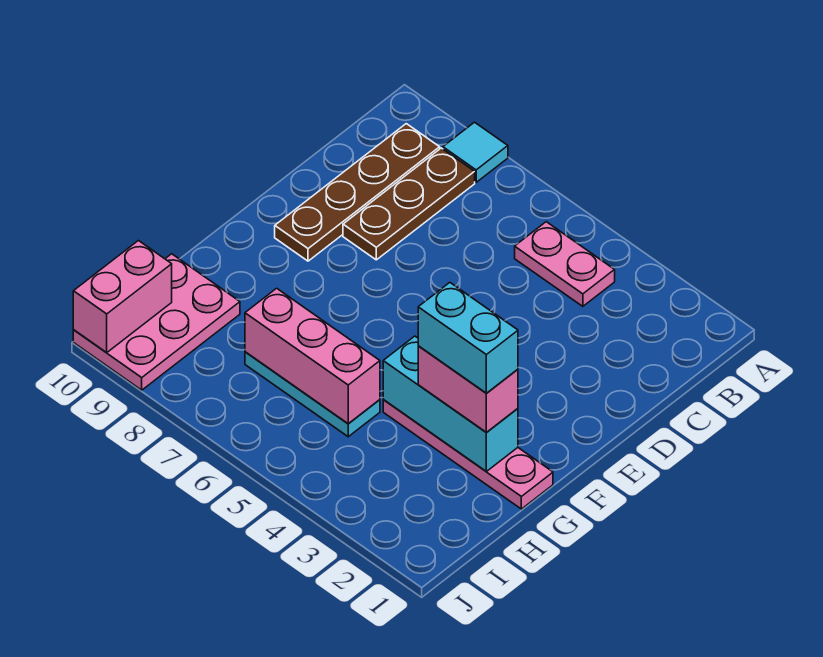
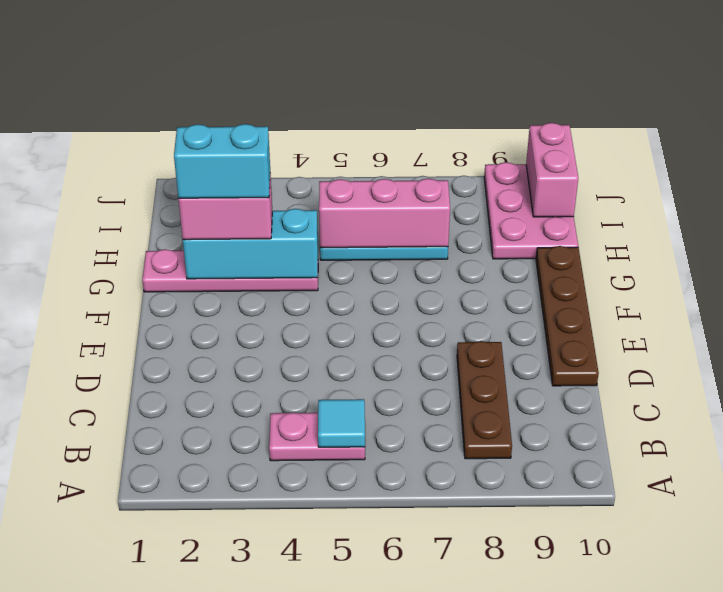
cyan 1x1 tile [443,122,508,182] -> cyan 1x1 tile moved to [318,399,365,447]
brown 1x4 plate [275,124,440,261] -> brown 1x4 plate moved to [536,246,599,386]

